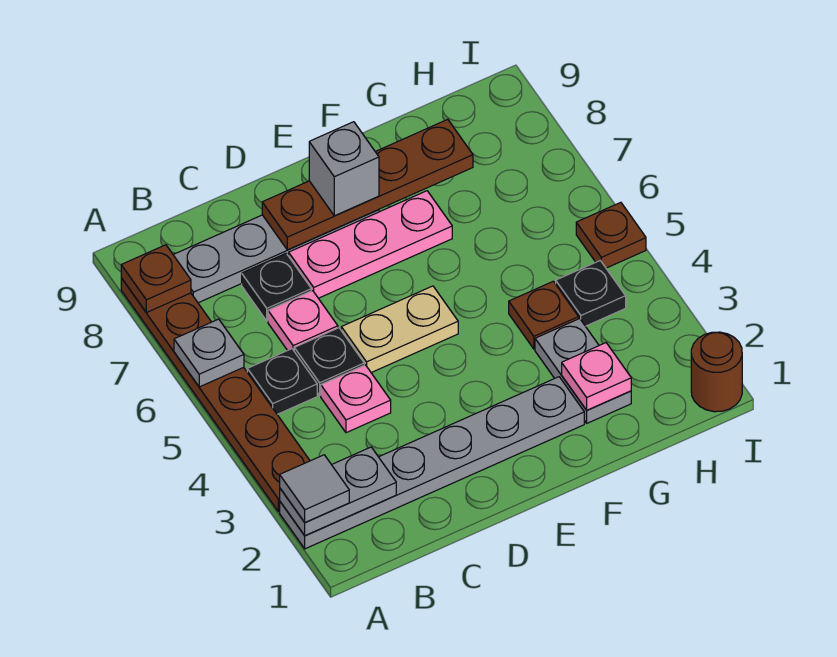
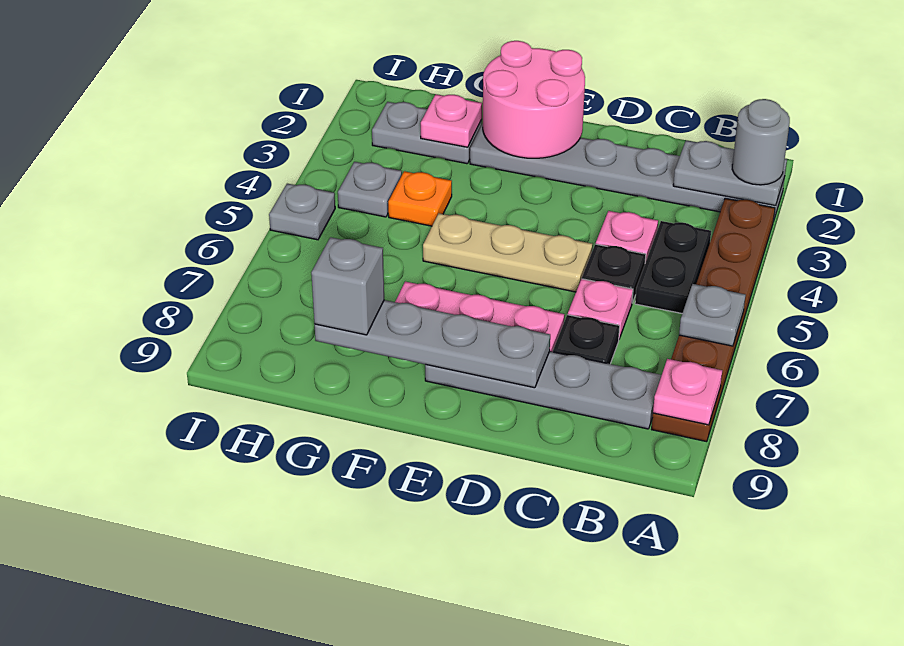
grey 1x1 tile [280,455,349,523] -> grey 1x1 round brick [732,99,790,185]
brown 1x1 plate [121,245,191,313] -> pink 1x1 plate [653,359,722,425]
black 1x1 plate [247,349,317,414] -> black 1x2 plate [635,221,711,313]
tan 1x2 plate [341,286,458,373] -> tan 1x3 plate [423,213,592,292]
brown 1x4 plate [262,119,473,250] -> grey 1x4 plate [315,300,550,388]
none -> pink 2x2 round brick [483,41,585,158]
grey 1x1 brick [309,122,379,216] -> grey 1x1 brick moved to [311,237,384,335]
grey 1x2 plate [535,319,631,423] -> grey 1x2 plate turned to [372,102,482,164]
brown 1x1 plate [509,281,579,349] -> orange 1x1 plate [388,171,452,226]
black 1x1 plate [556,261,626,326] -> grey 1x1 plate [338,162,402,217]
brown 1x1 round brick [691,332,742,412] -> none
brown 1x1 plate [576,202,646,268] -> grey 1x1 plate [269,184,335,240]

